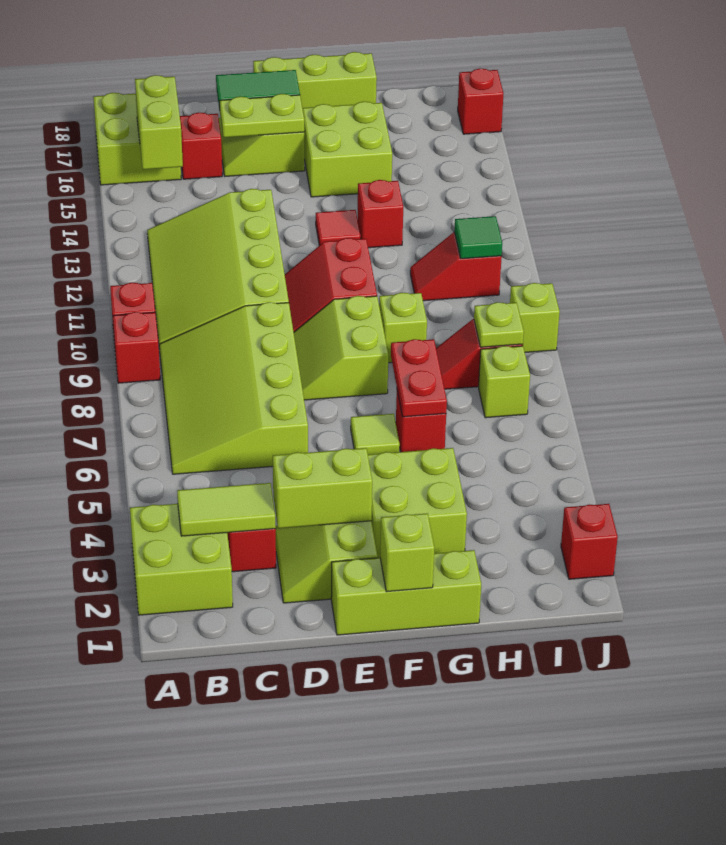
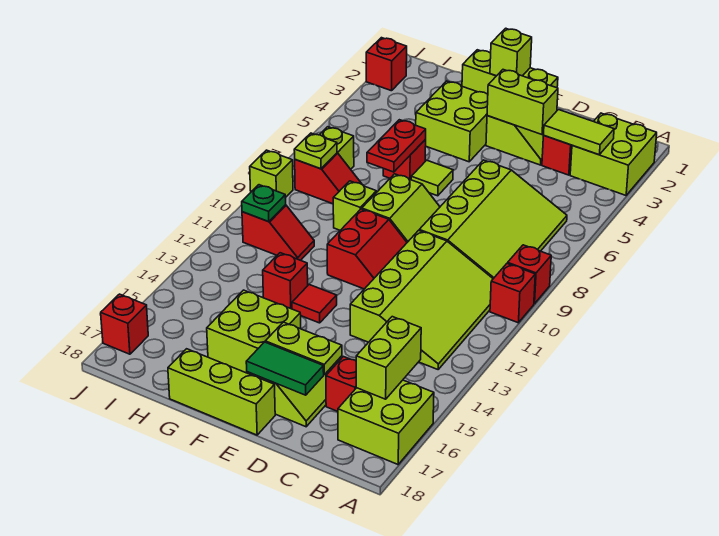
green 1x1 tile [454,216,502,259] -> green 1x1 plate [242,185,286,222]

